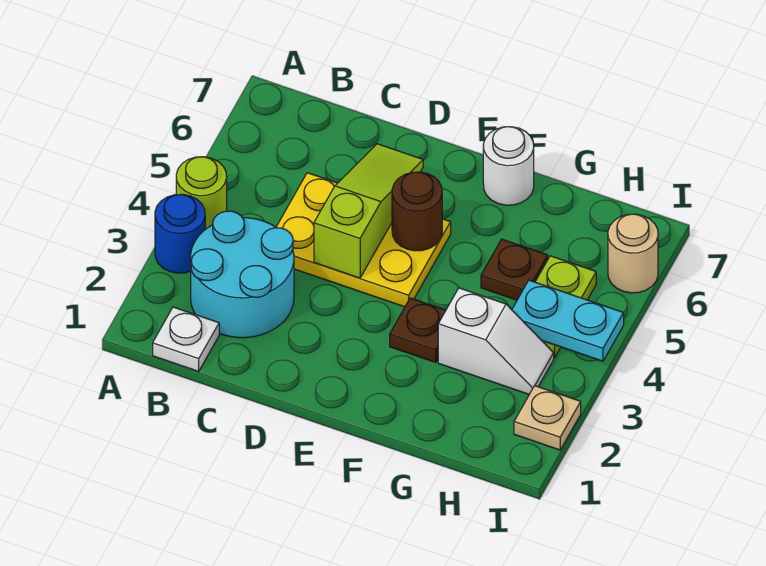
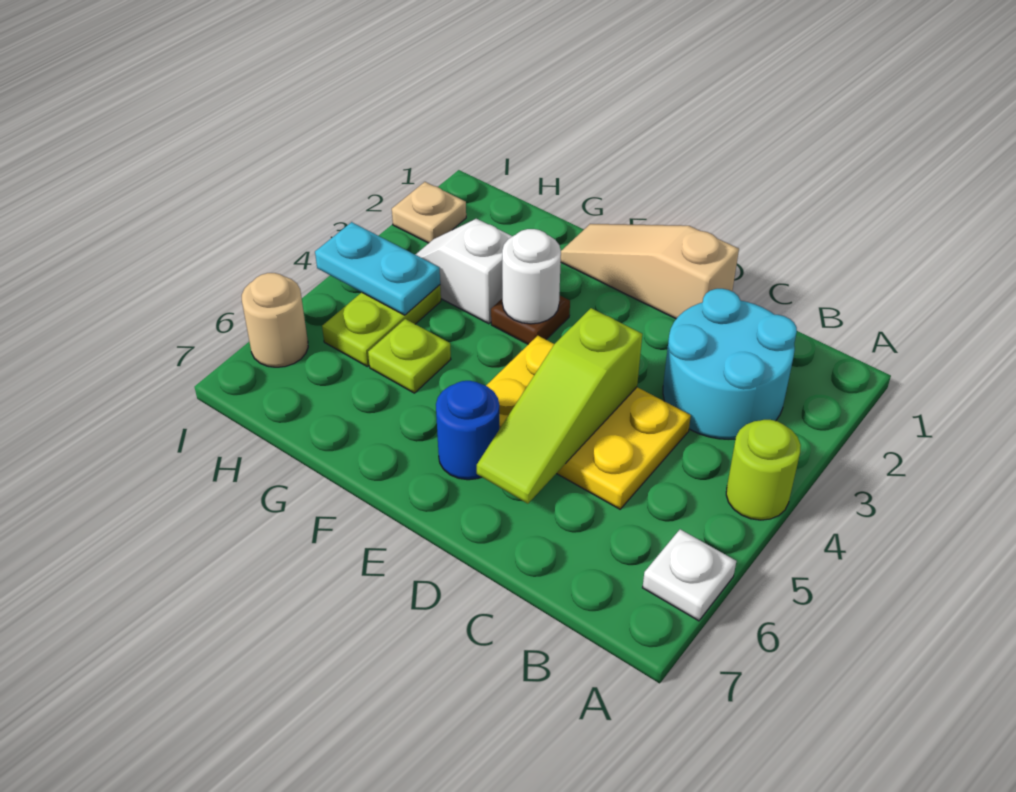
blue 1x1 round brick [155,194,205,273] -> blue 1x1 round brick moved to [436,381,499,480]
white 1x1 plate [153,307,219,371] -> white 1x1 plate moved to [643,529,736,621]
none -> tan 1x3 slope [561,224,739,319]
brown 1x1 round brick [392,172,442,251] -> none
white 1x1 round brick [483,127,534,205] -> white 1x1 round brick moved to [502,229,561,324]
brown 1x1 plate [481,239,548,300] -> lime 1x1 plate [368,319,451,393]

